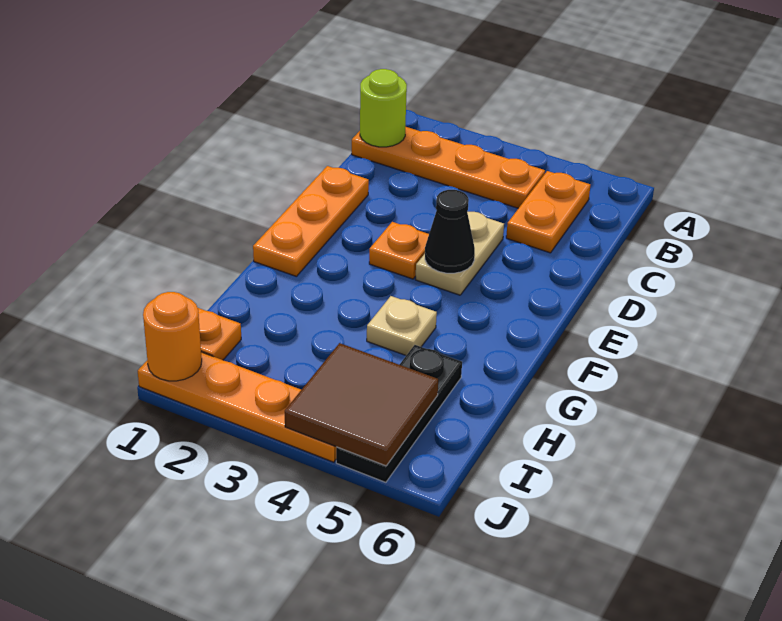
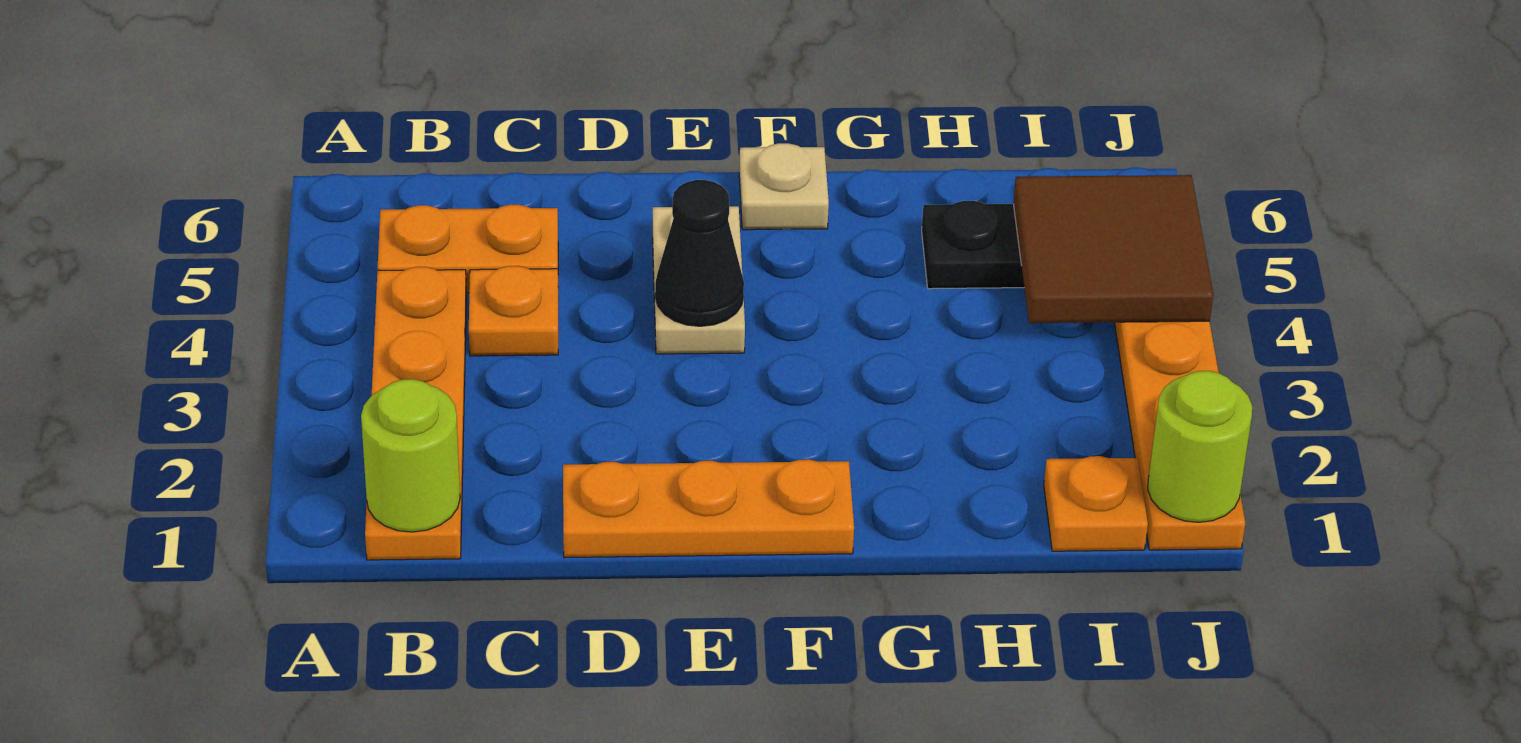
tan 1x2 plate [415,212,504,295] -> tan 1x2 plate turned to [653,206,745,354]
orange 1x1 plate [369,222,429,279] -> orange 1x1 plate moved to [469,266,558,356]
tan 1x1 plate [367,296,437,355] -> tan 1x1 plate moved to [739,143,829,230]
orange 1x1 round brick [143,292,202,381] -> lime 1x1 round brick [1148,371,1252,522]

